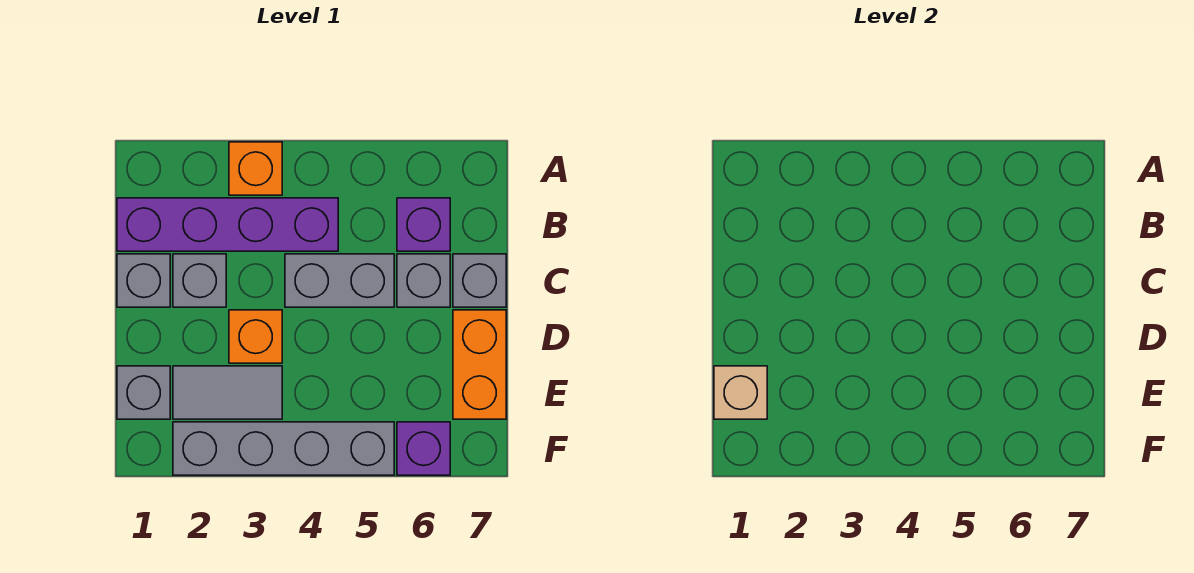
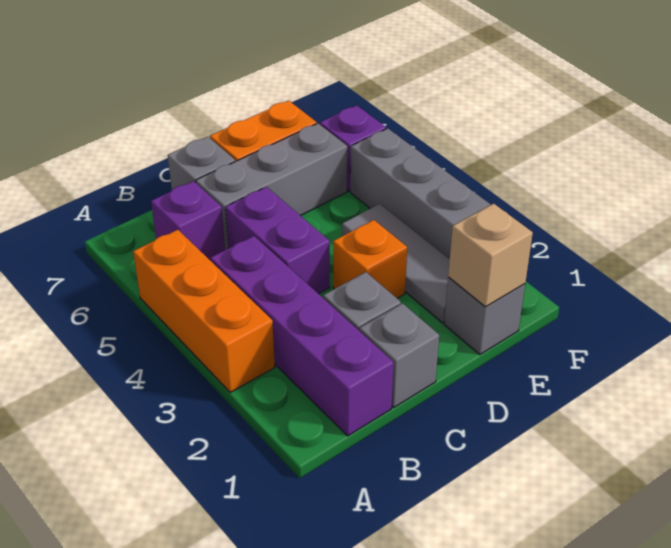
orange 1x1 brick [229,142,282,195] -> orange 1x3 brick [133,230,275,392]
grey 1x2 brick [285,254,394,307] -> purple 1x2 brick [225,187,330,294]
grey 1x1 brick [397,254,450,307] -> grey 1x3 brick [196,123,347,250]
grey 1x2 tile [173,366,282,419] -> grey 1x3 tile [342,204,450,323]

